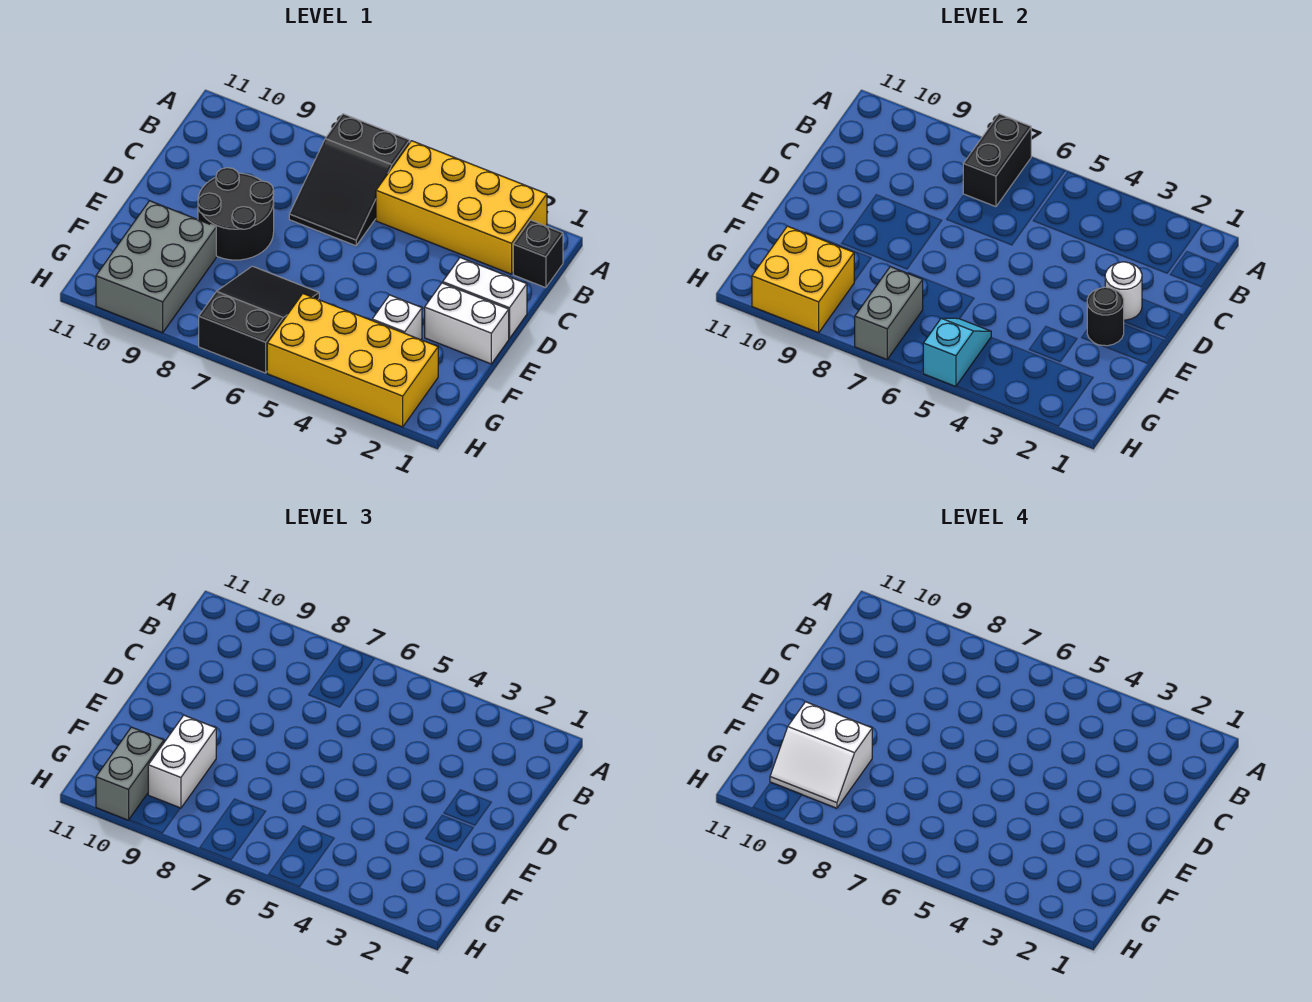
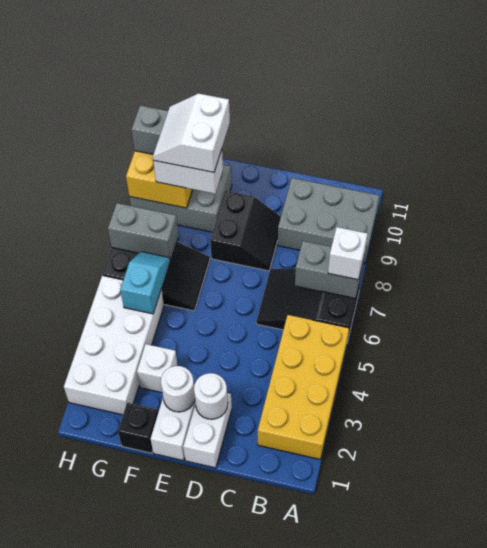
black 1x2 brick [963,114,1031,207] -> grey 1x2 brick [295,241,364,298]
none -> white 1x1 brick [328,227,367,280]
none -> grey 2x3 brick [278,178,379,264]
black 1x1 brick [513,220,563,288] -> black 1x1 brick moved to [118,403,158,453]
black 2x2 round brick [198,168,274,260] -> black 2x2 slope [210,191,281,271]
black 1x1 round brick [1087,287,1124,346] -> white 1x1 round brick [161,366,195,412]
yellow 2x4 brick [267,294,438,427] -> white 2x4 brick [64,276,164,415]
cyan 1x2 slope [923,318,991,387] -> cyan 1x2 slope turned to [120,252,170,314]

